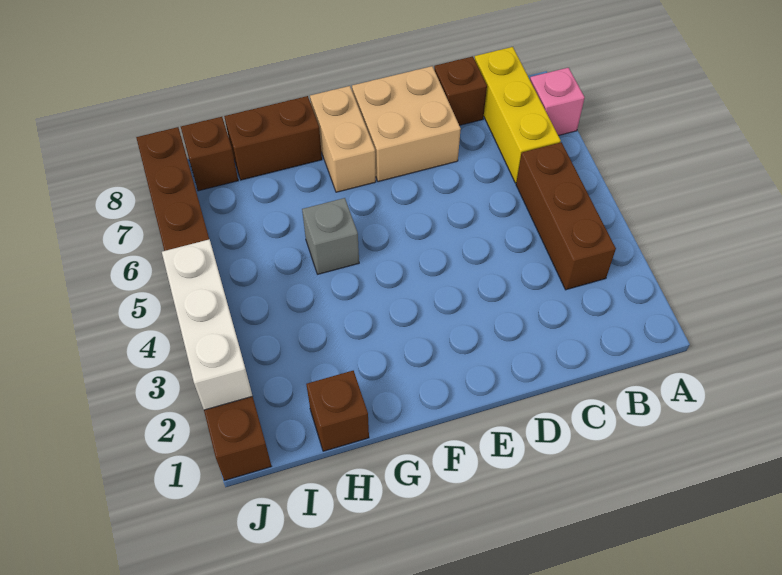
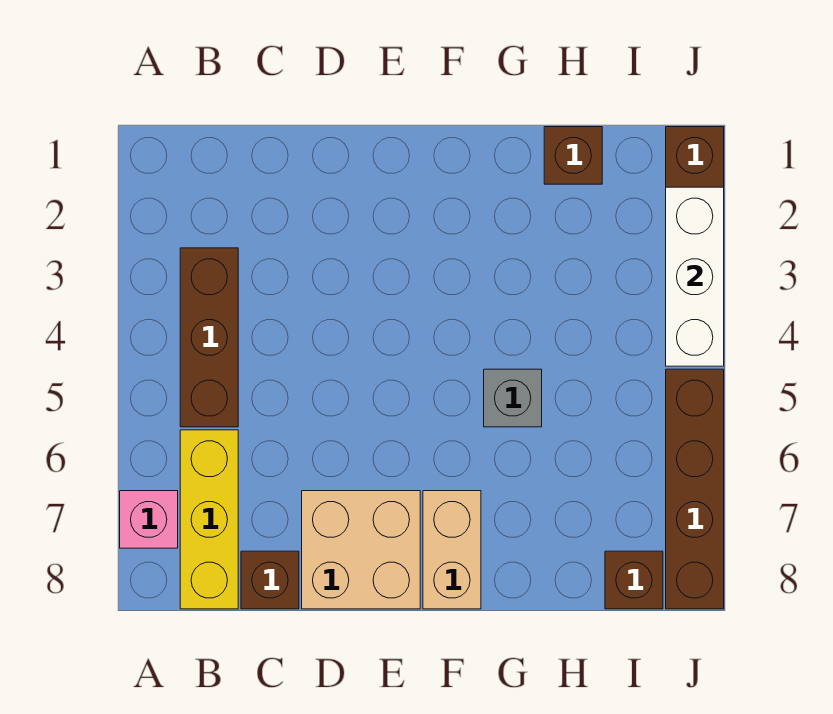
brown 1x2 brick [224,96,322,180] -> none

